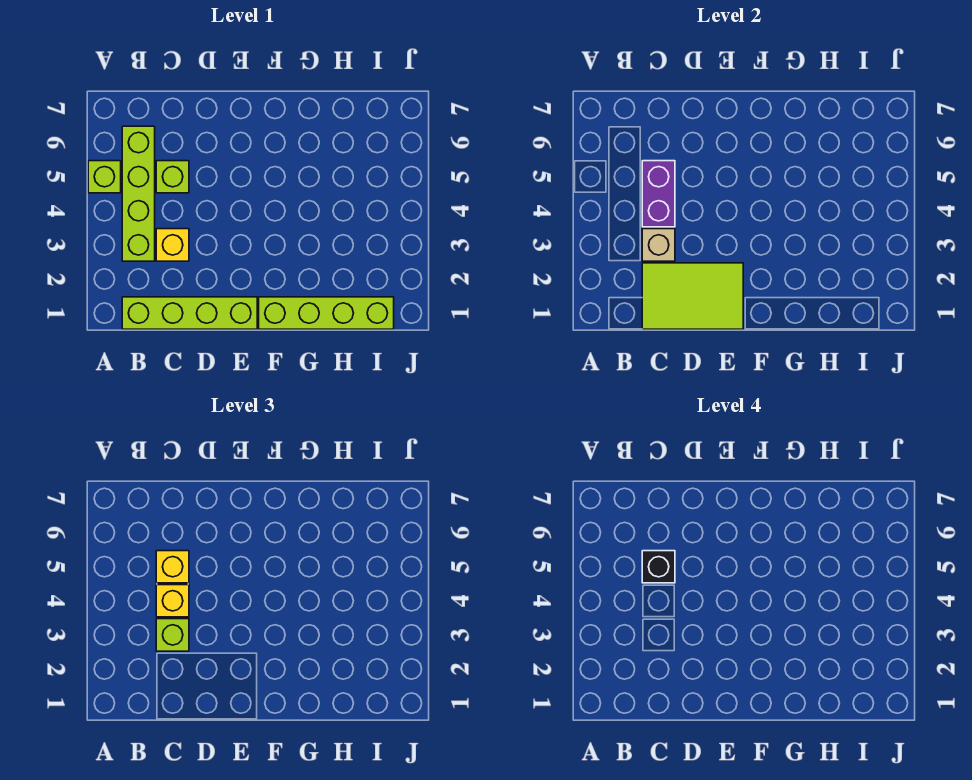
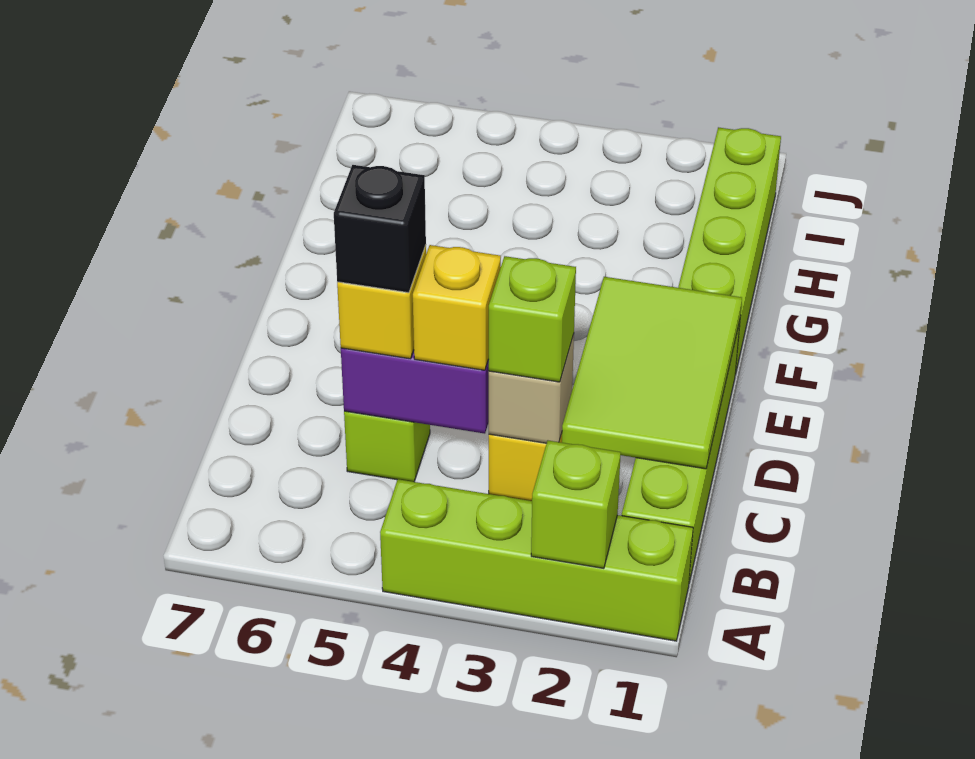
lime 1x1 brick [88,161,121,193] -> lime 1x1 brick moved to [531,441,621,568]
lime 1x4 brick [122,126,155,261] -> lime 1x4 brick moved to [380,479,693,641]

